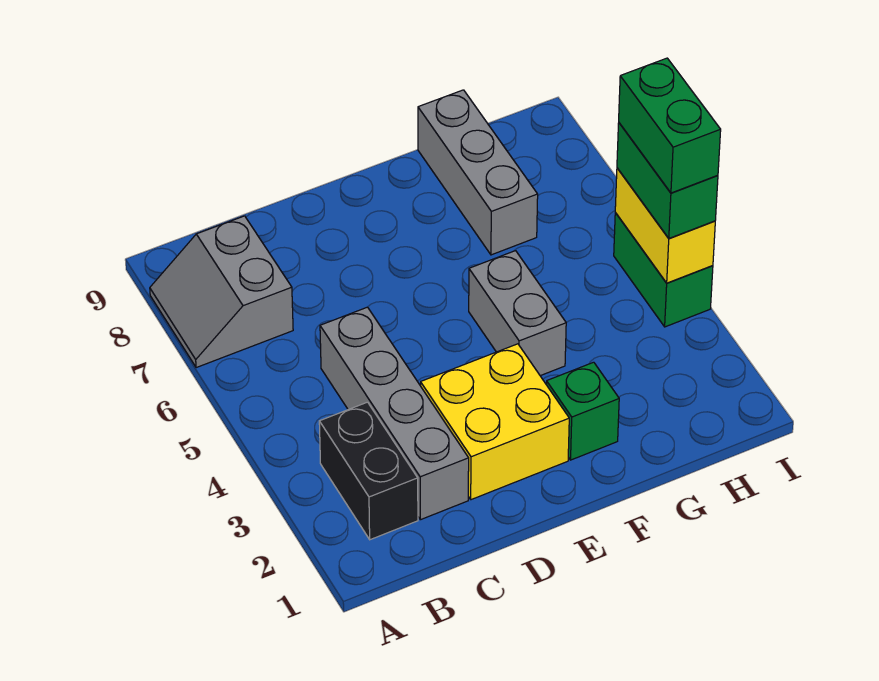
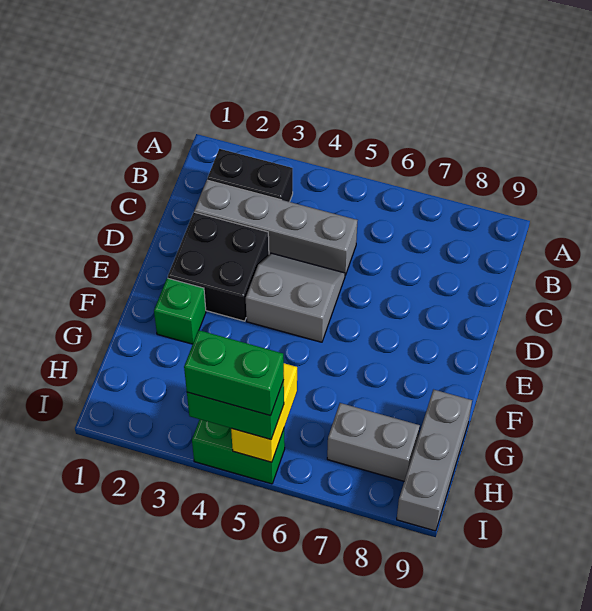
grey 2x2 slope [150,216,293,368] -> grey 2x2 slope moved to [246,253,345,342]
yellow 2x2 brick [421,344,569,500] -> black 2x2 brick [168,212,269,321]
grey 1x2 brick [469,251,566,376] -> grey 1x2 brick moved to [327,403,420,481]
grey 1x3 brick [418,90,538,255] -> grey 1x3 brick turned to [397,390,472,531]
yellow 1x2 brick [615,168,715,283] -> yellow 1x2 brick turned to [231,363,297,462]

